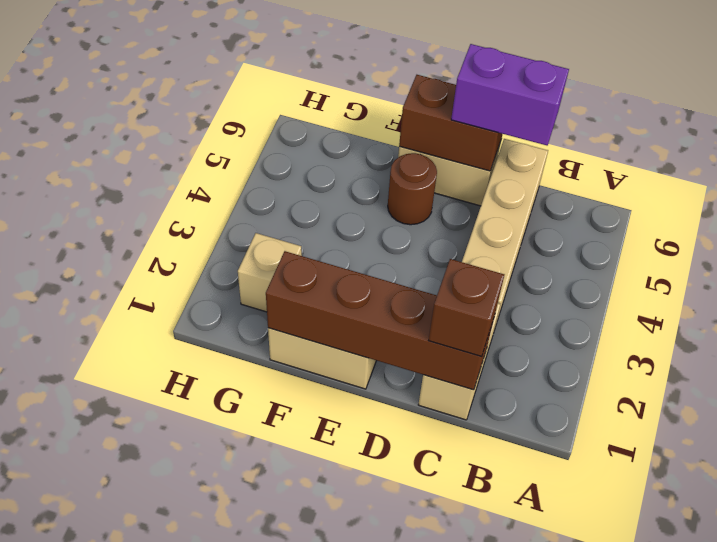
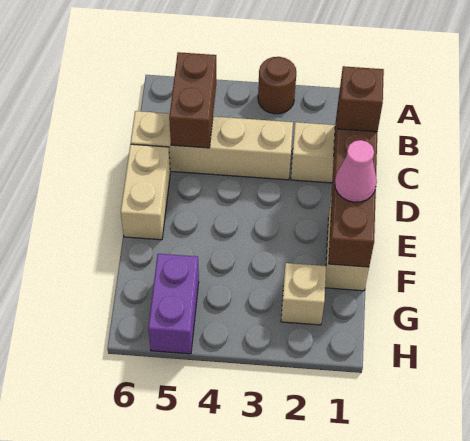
purple 1x2 brick [451,44,569,145] -> purple 1x2 brick moved to [148,254,199,354]
brown 1x2 brick [399,75,502,171] -> brown 1x2 brick moved to [169,52,216,148]
none -> pink 1x1 cone [335,140,377,202]
brown 1x1 round brick [388,153,437,225] -> brown 1x1 round brick moved to [258,57,296,114]

